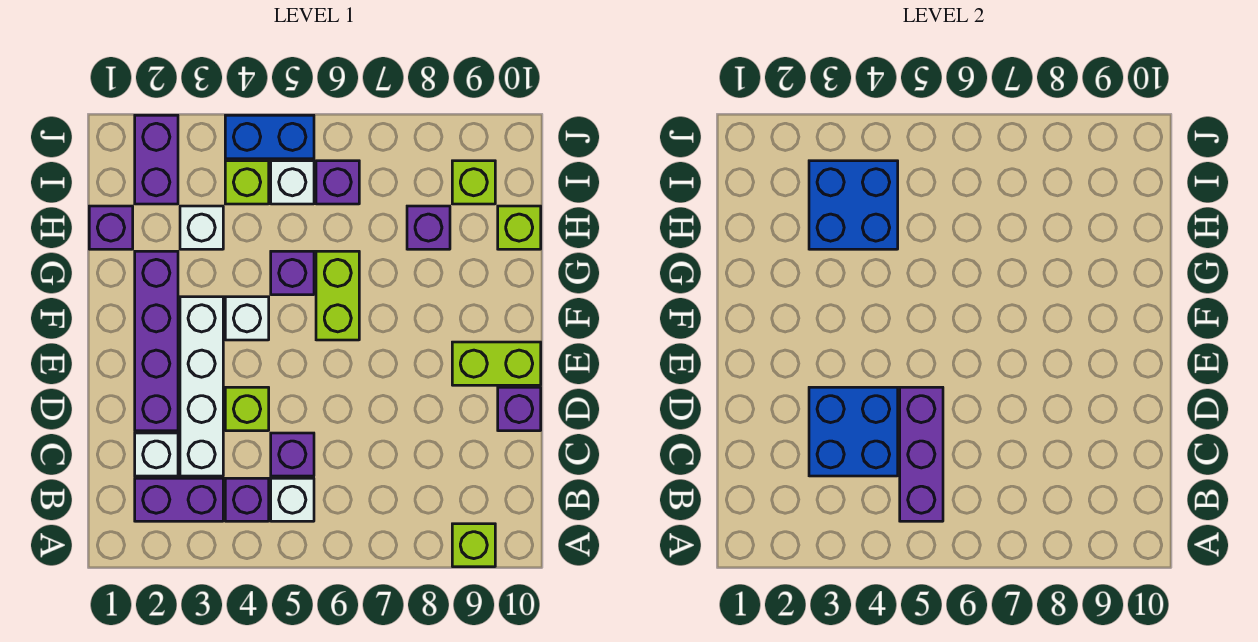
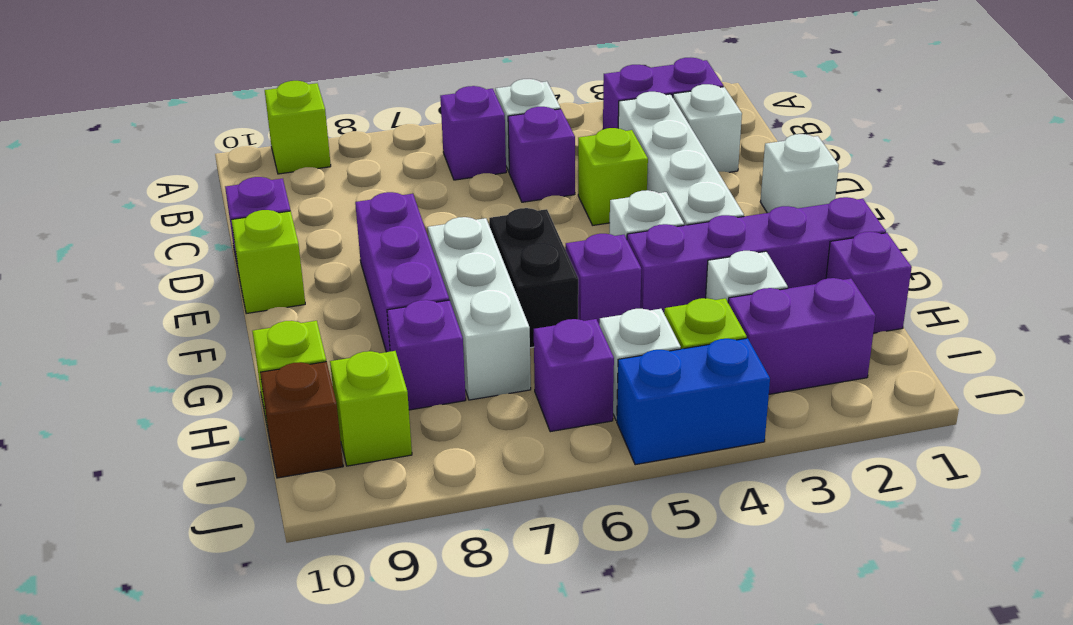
purple 1x1 brick [225,478,269,521] -> purple 1x1 brick moved to [440,86,506,180]
purple 1x3 brick [900,387,943,521] -> purple 1x3 brick moved to [355,192,449,352]
blue 2x2 brick [809,387,898,476] -> none
purple 1x4 brick [135,251,178,431] -> purple 1x4 brick turned to [627,197,886,313]
none -> white 1x1 brick [760,134,839,213]
lime 1x2 brick [452,342,541,385] -> lime 1x1 brick [231,210,305,314]
lime 1x2 brick [316,251,359,340] -> black 1x2 brick [489,208,578,348]
none -> white 1x3 brick [428,217,531,400]
blue 2x2 brick [809,161,898,249] -> none
purple 1x2 brick [135,115,178,204] -> purple 1x2 brick turned to [728,278,876,394]
none -> brown 1x1 brick [260,362,343,478]

